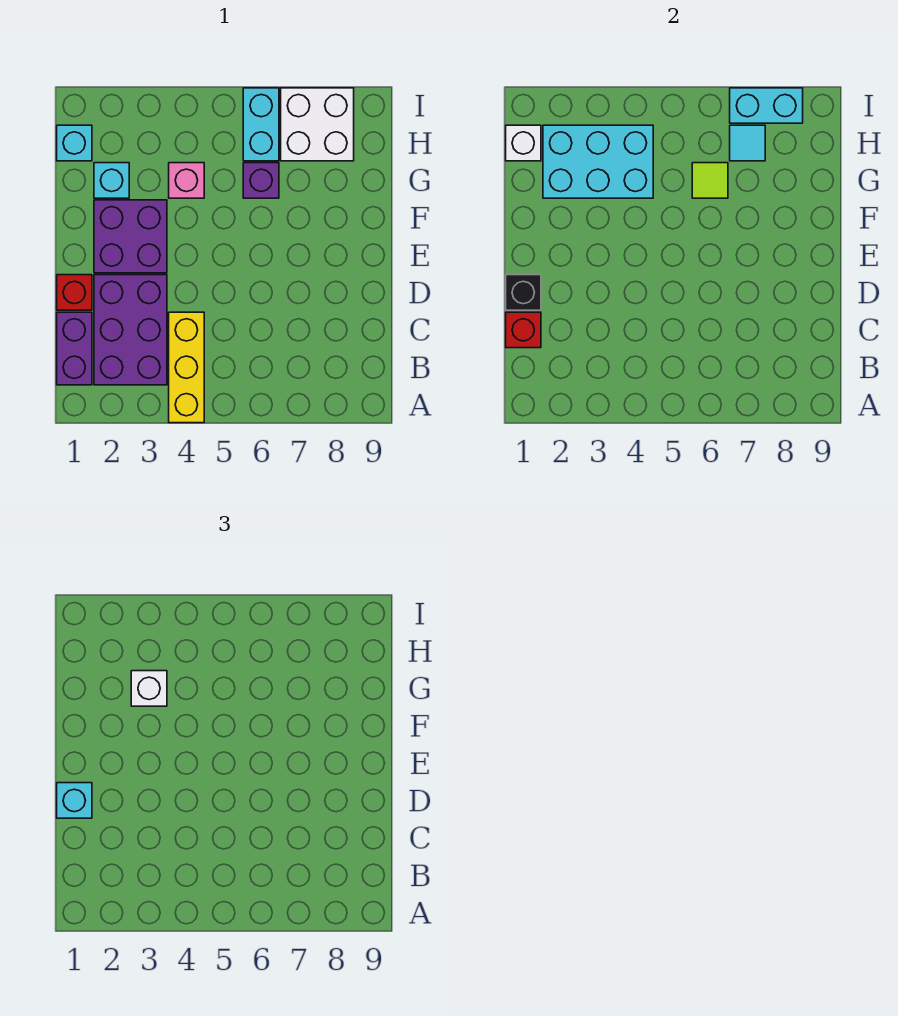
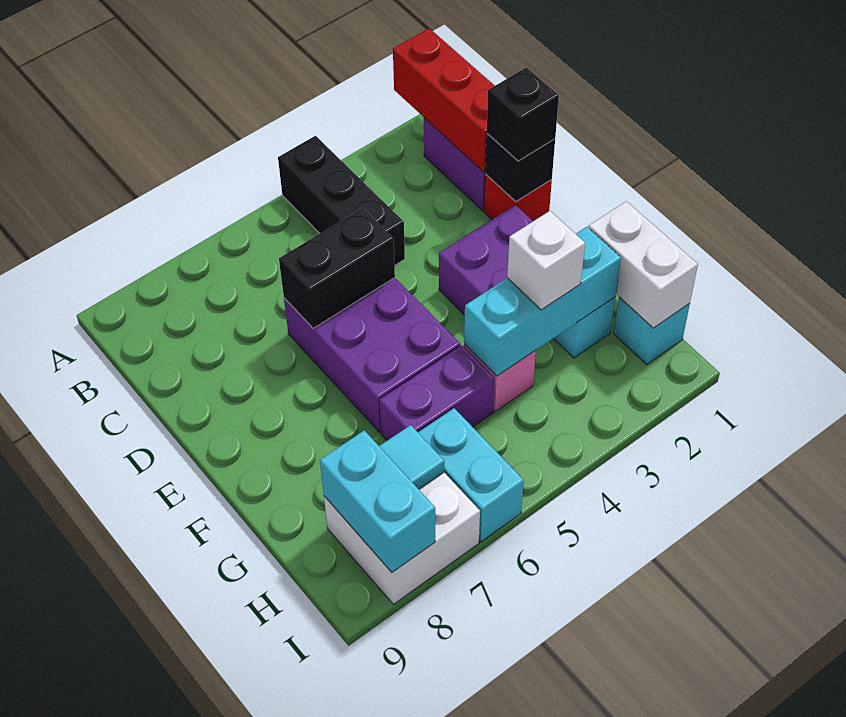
yellow 1x3 brick [169,312,204,423] -> black 1x3 brick [278,136,405,265]
purple 2x3 brick [94,275,167,385] -> purple 2x3 brick moved to [284,278,460,432]
red 1x1 brick [506,312,541,348] -> red 1x3 brick [393,28,495,172]
cyan 1x1 brick [57,783,92,818] -> black 1x1 brick [487,68,559,161]
none -> black 1x2 brick [279,208,395,328]
cyan 2x3 brick [543,125,653,198] -> cyan 1x3 brick [464,227,621,376]
purple 1x1 brick [243,163,279,198] -> purple 1x2 brick [379,346,495,440]
lime 1x1 tile [692,163,728,198] -> none
white 1x1 brick [506,125,541,161] -> white 1x2 brick [589,201,698,328]
cyan 1x2 brick [730,88,803,123] -> cyan 1x2 brick turned to [320,430,435,572]

